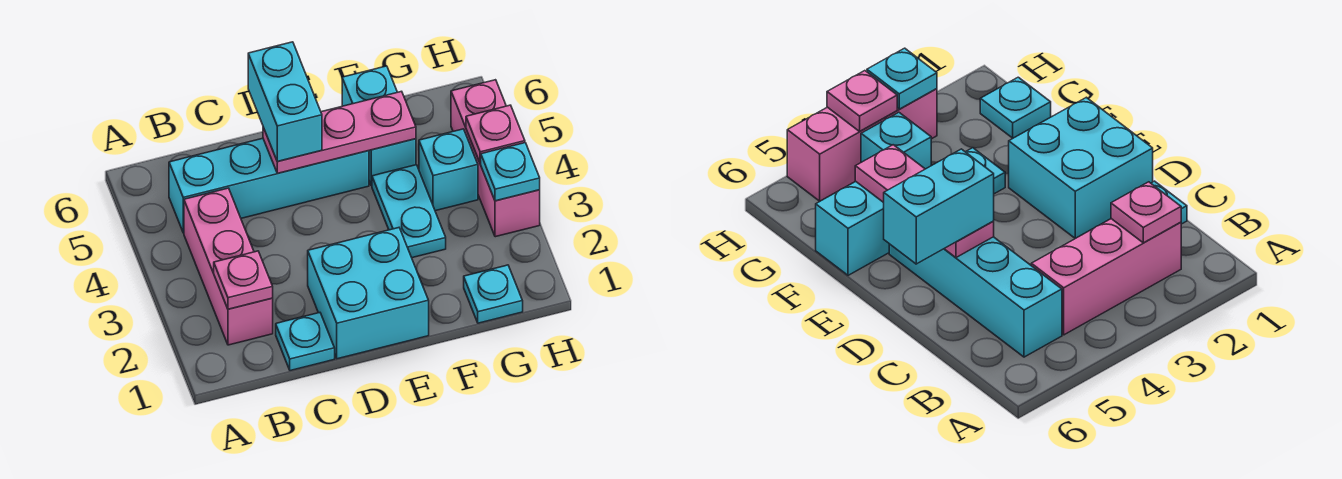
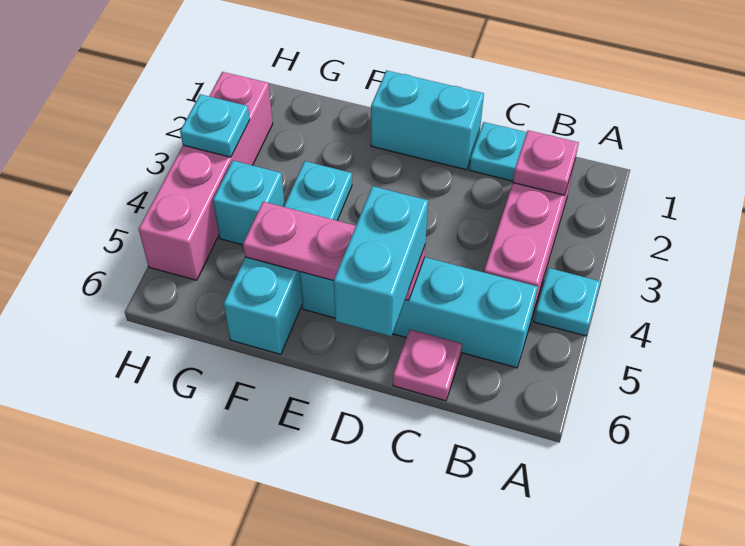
cyan 2x2 brick [308,228,429,359] -> cyan 1x2 brick [371,70,484,170]
cyan 1x1 plate [464,265,523,323] -> cyan 1x1 plate moved to [534,268,600,336]
pink 1x3 brick [451,80,540,237] -> pink 1x4 brick [139,72,273,280]
pink 1x1 plate [466,105,525,163] -> pink 1x1 plate moved to [393,329,462,401]

